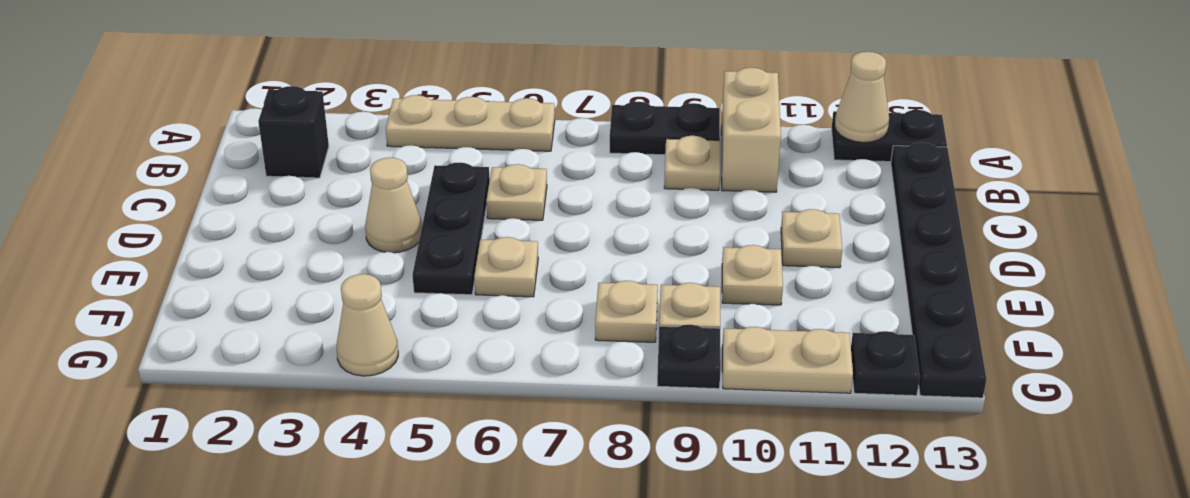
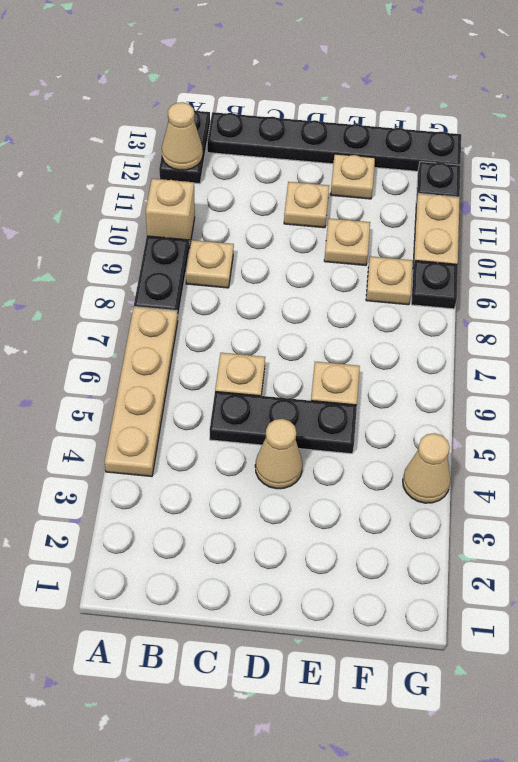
tan 1x3 plate [386,95,555,151] -> tan 1x4 plate [105,307,178,477]
tan 1x2 brick [721,67,781,192] -> tan 1x1 brick [146,179,195,249]
black 1x1 brick [258,86,329,178] -> none
tan 1x1 plate [595,281,658,342] -> tan 1x1 plate moved to [331,154,375,199]

